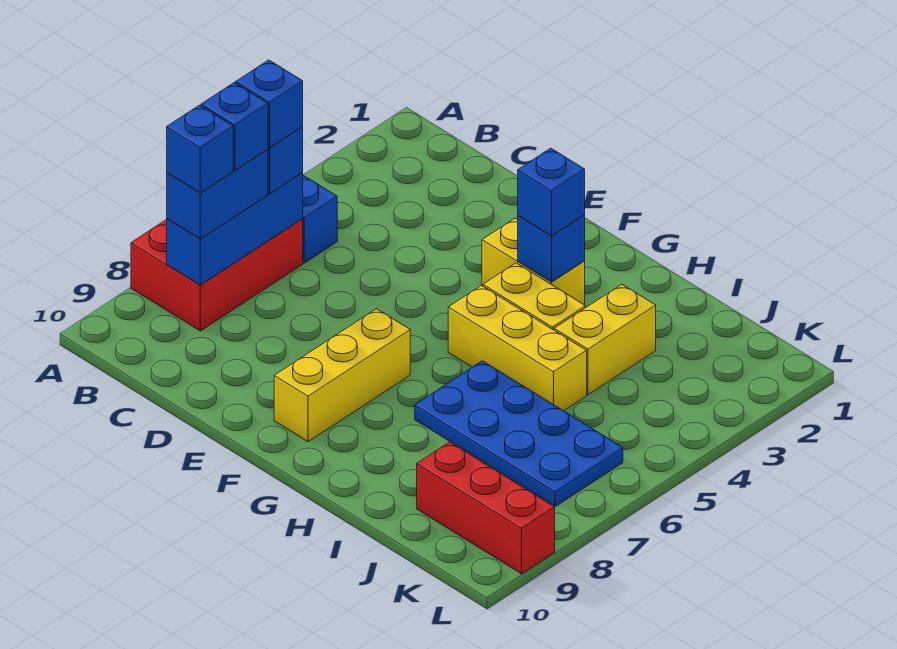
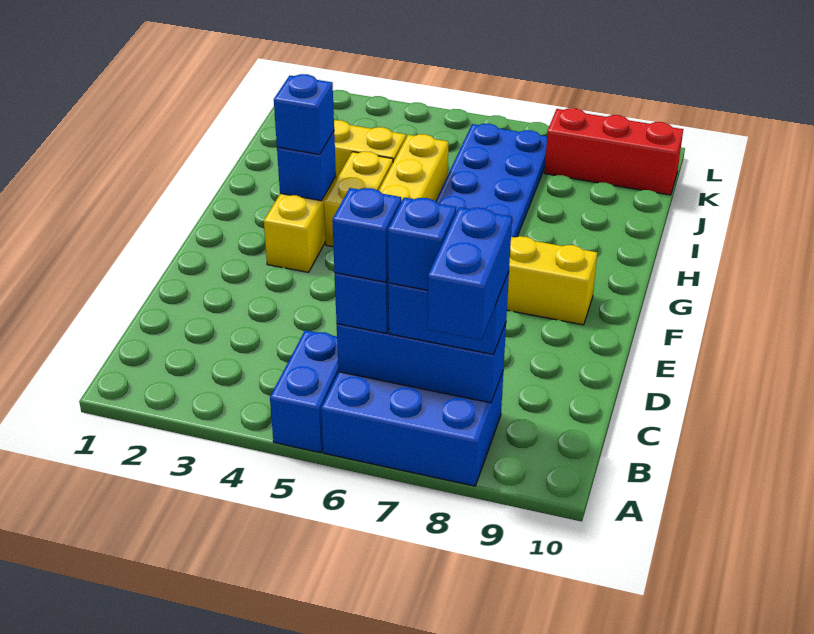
red 2x3 brick [131,219,303,331] -> blue 2x3 brick [321,372,503,486]
blue 1x1 brick [167,105,233,193] -> blue 1x2 brick [427,207,512,340]
red 1x3 brick [417,442,555,574] -> red 1x3 brick turned to [545,108,683,195]

